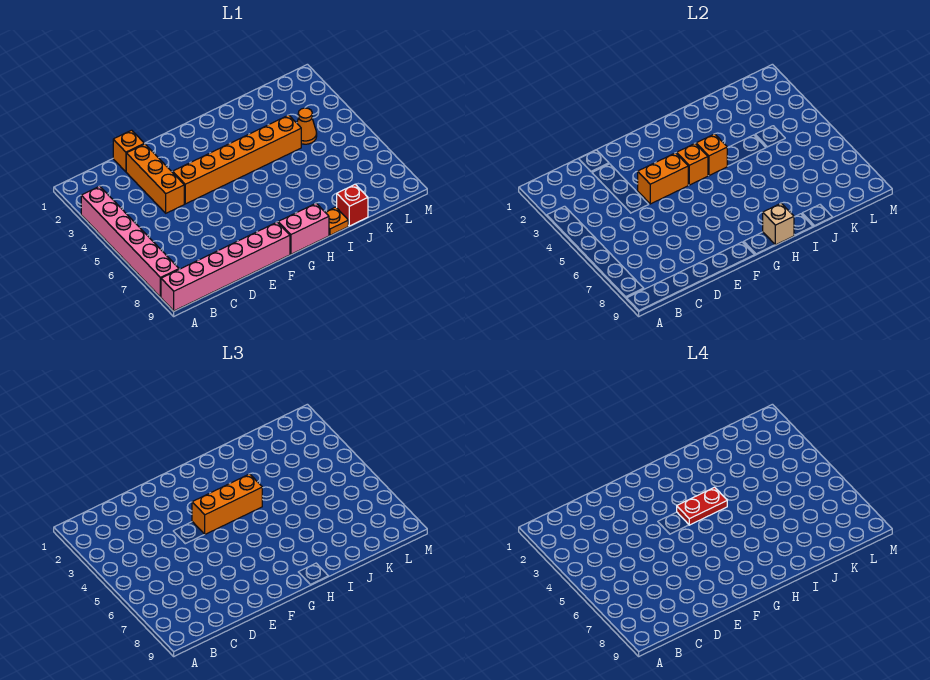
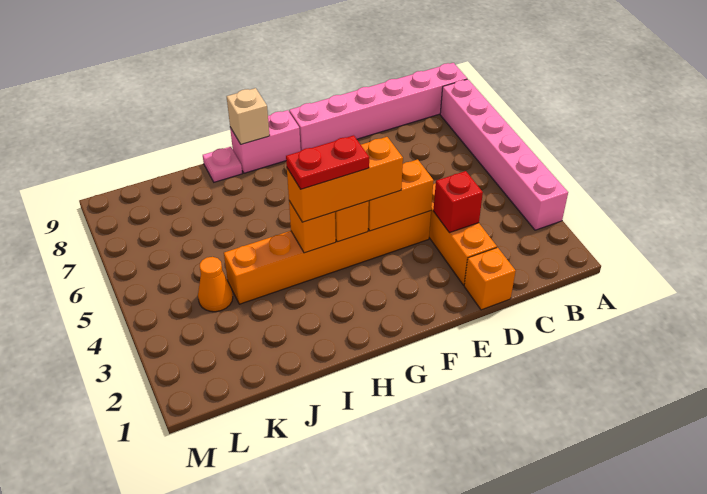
orange 1x1 plate [325,207,348,235] -> pink 1x1 plate [203,147,242,182]
red 1x1 brick [337,184,368,226] -> red 1x1 brick moved to [433,171,483,233]

